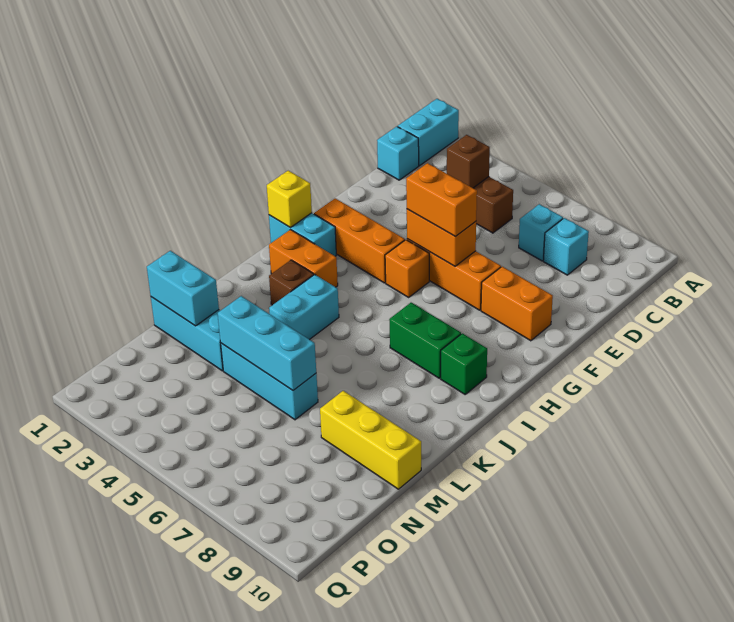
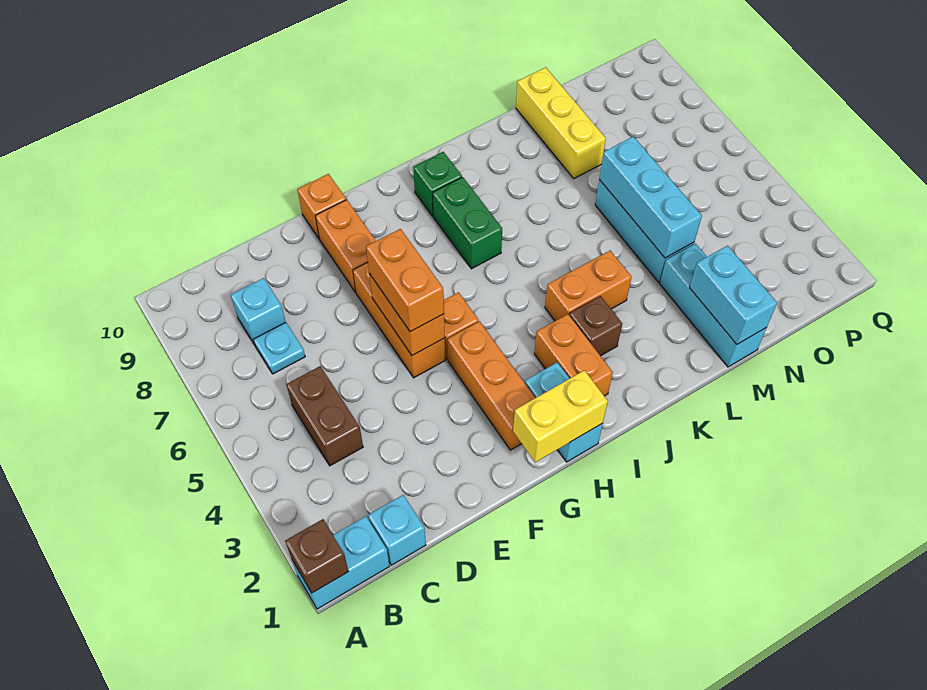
brown 1x1 brick [447,135,490,188] -> brown 1x1 brick moved to [285,519,349,593]
cyan 1x1 brick [519,204,563,261] -> cyan 1x1 plate [253,323,305,374]
none -> orange 1x1 brick [297,174,346,239]
yellow 1x1 brick [267,171,312,227] -> yellow 1x2 brick [513,370,608,462]
cyan 1x2 brick [269,275,339,340] -> orange 1x2 brick [545,251,632,321]

